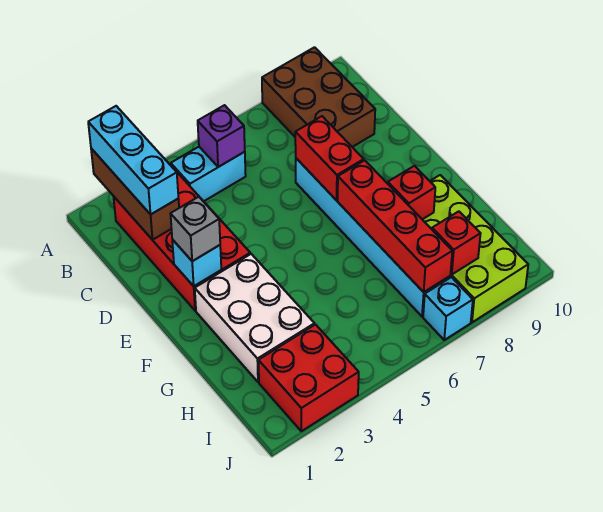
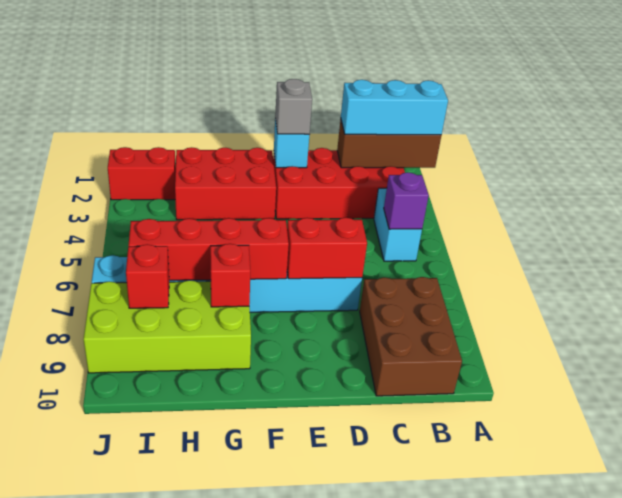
brown 2x3 brick [262,47,375,147] -> brown 2x3 brick turned to [360,277,462,396]
white 2x3 brick [195,254,314,382] -> red 2x3 brick [175,147,276,220]
red 2x2 brick [258,325,359,431] -> red 1x2 brick [108,147,176,200]

